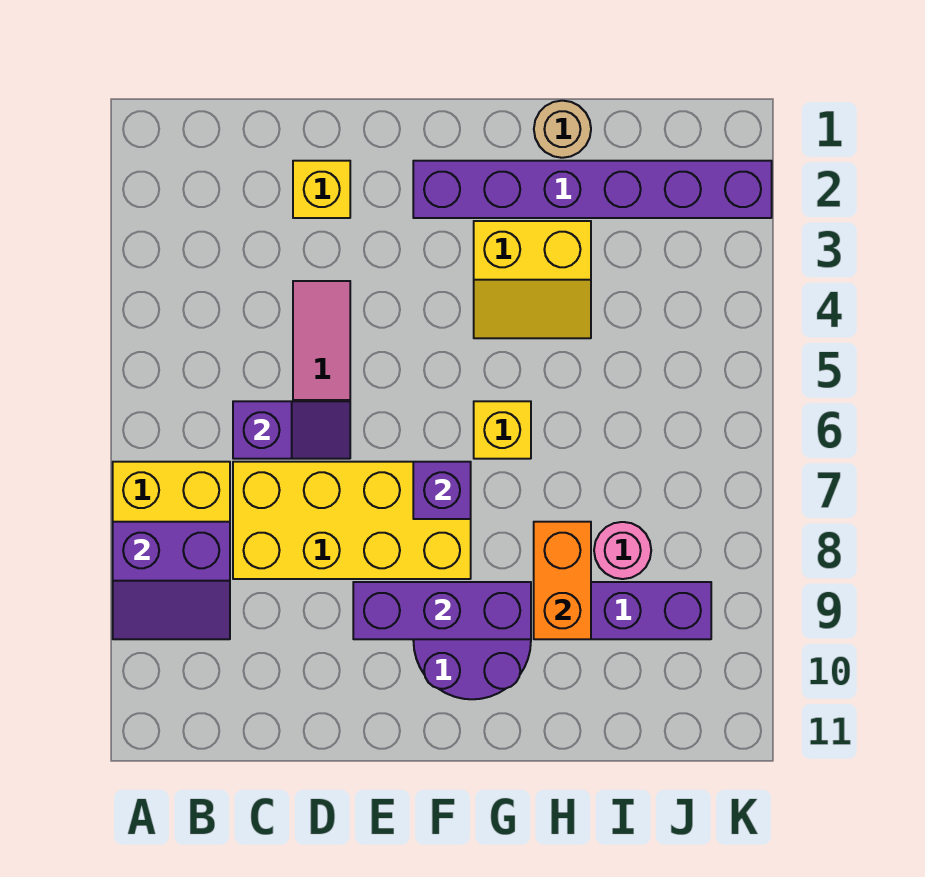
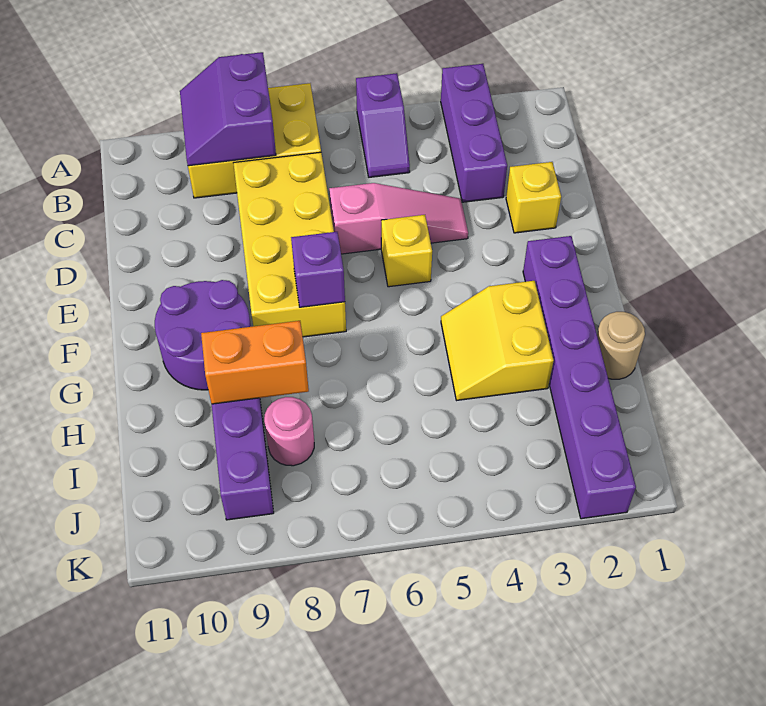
purple 1x2 slope [233,401,350,459] -> purple 1x2 slope moved to [356,73,410,177]
purple 1x3 brick [353,582,531,639] -> purple 1x3 brick moved to [441,64,507,202]
yellow 1x1 brick [474,401,531,459] -> yellow 1x1 brick moved to [381,215,432,287]

